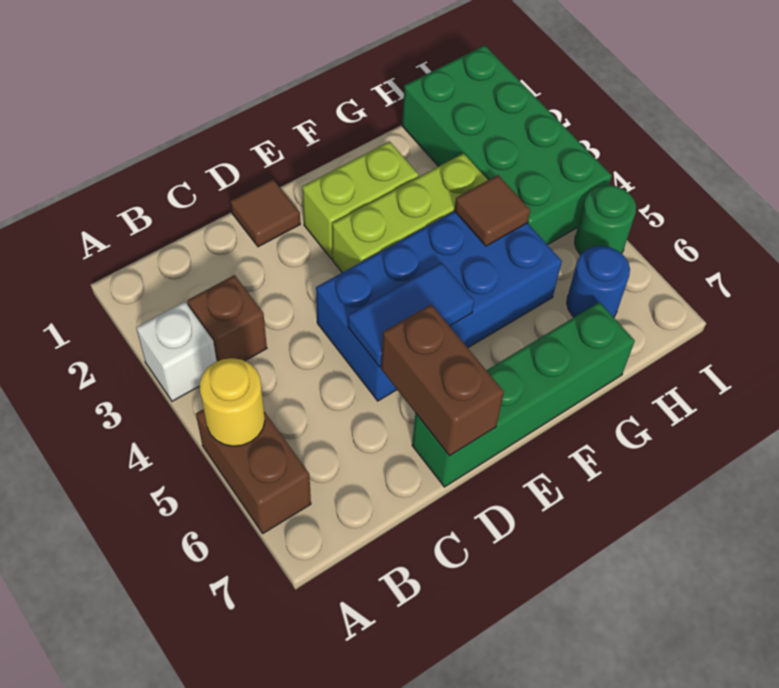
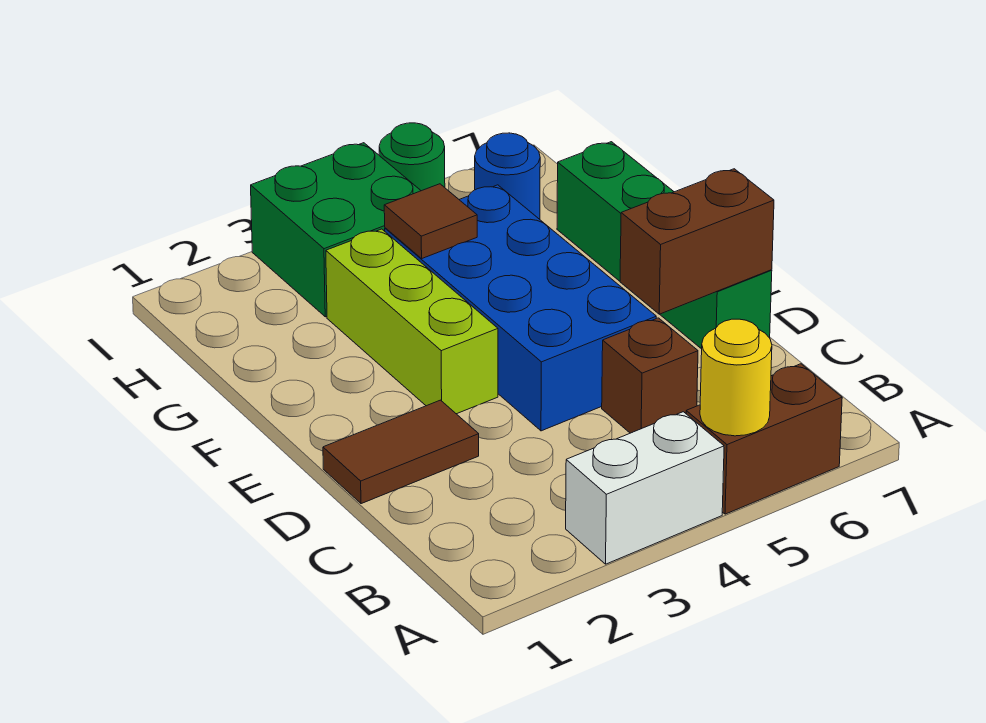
white 1x1 brick [136,302,217,401] -> white 1x2 brick [566,412,724,564]
brown 1x1 brick [187,275,267,361] -> brown 1x1 brick moved to [602,318,698,433]
brown 1x1 tile [230,179,300,247] -> brown 1x2 tile [323,400,479,504]
blue 1x2 tile [348,263,474,367] -> none
lime 1x2 brick [302,142,419,259] -> none
green 2x4 brick [402,45,612,245] -> green 2x2 brick [251,143,421,317]

